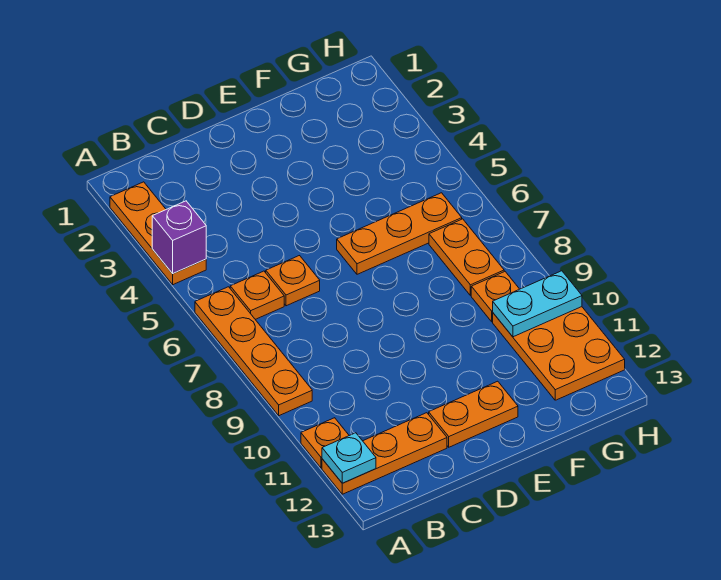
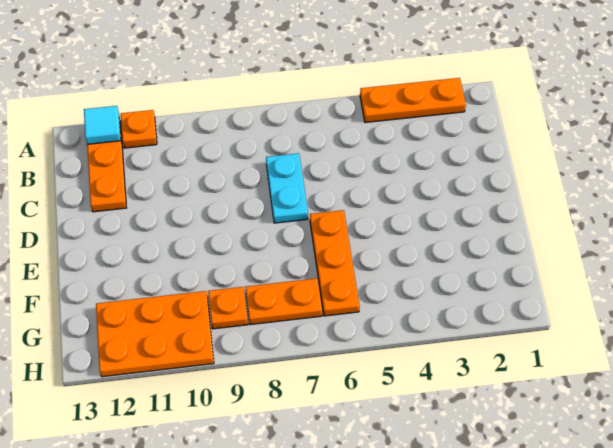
purple 1x1 brick [152,201,206,274] -> none
orange 1x4 plate [195,287,312,416] -> none
cyan 1x1 plate [322,433,376,483] -> cyan 1x1 tile [84,106,121,144]
orange 1x1 plate [230,271,284,319] -> none
orange 1x1 plate [266,256,320,306] -> none
orange 1x2 plate [429,381,518,447] -> none
cyan 1x2 plate [493,271,582,337] -> cyan 1x2 plate moved to [266,153,308,223]

